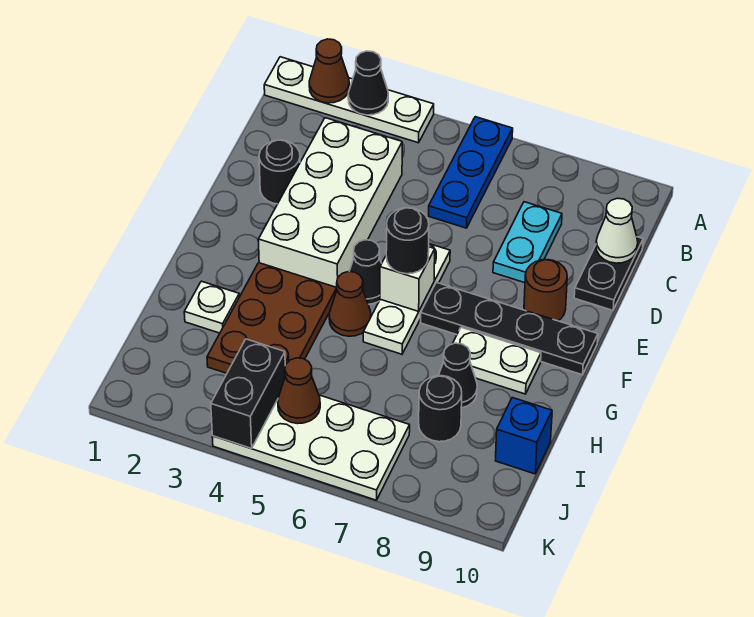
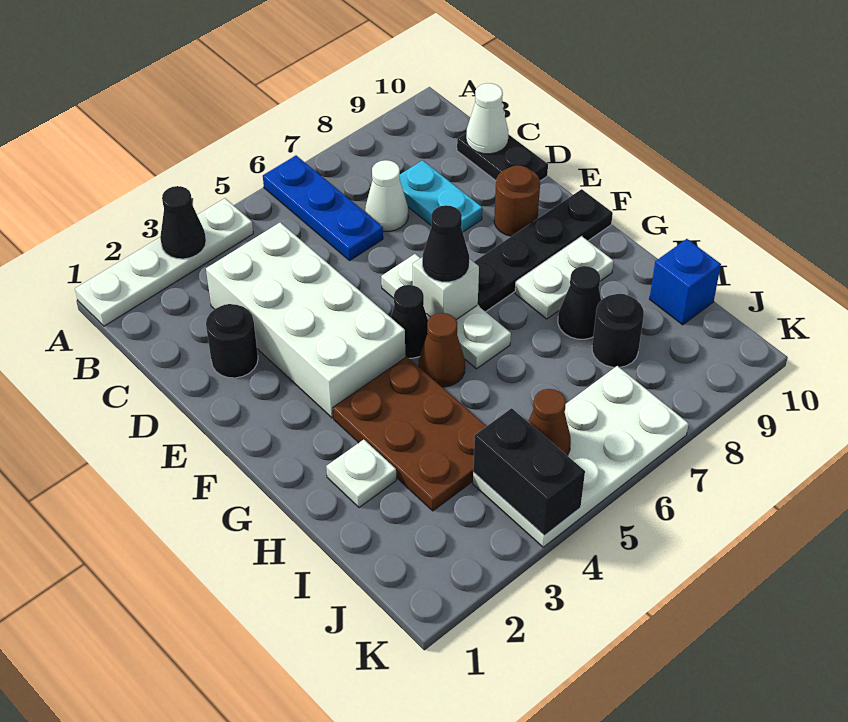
brown 1x1 cone [309,39,349,103] -> none
none -> white 1x1 cone [365,160,408,231]
black 1x1 round brick [386,208,429,274] -> black 1x1 cone [422,205,469,282]

